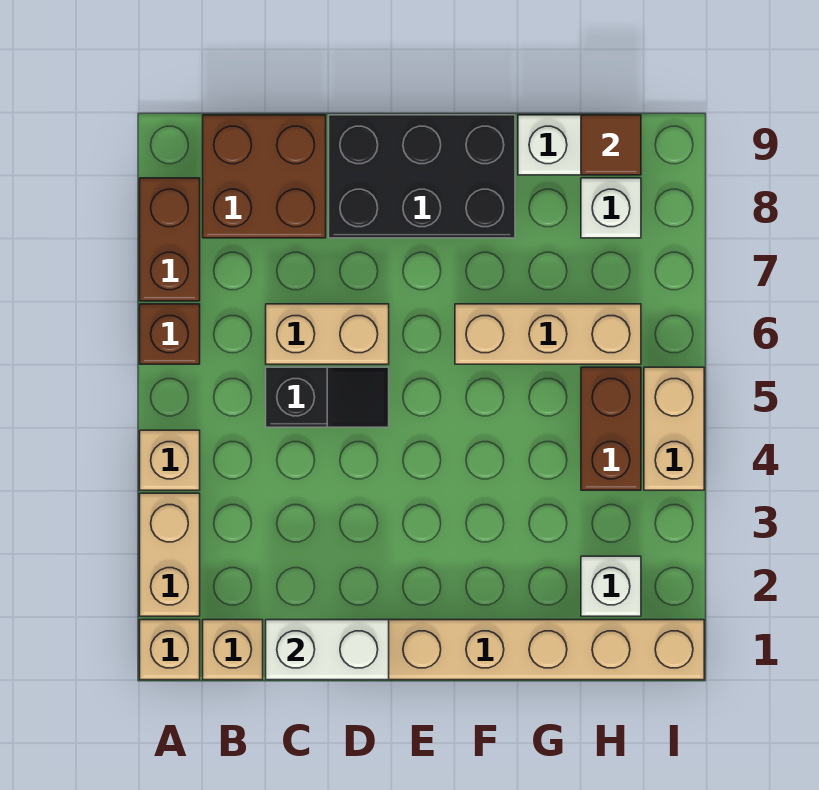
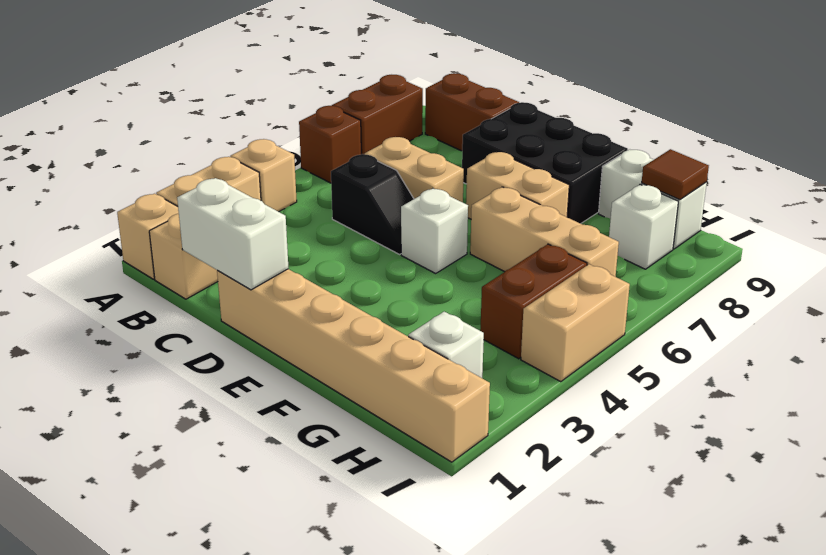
brown 2x2 brick [203,115,326,238] -> brown 1x2 brick [425,73,519,151]
none -> white 1x1 brick [401,188,468,273]
none -> tan 1x2 brick [466,152,569,219]

